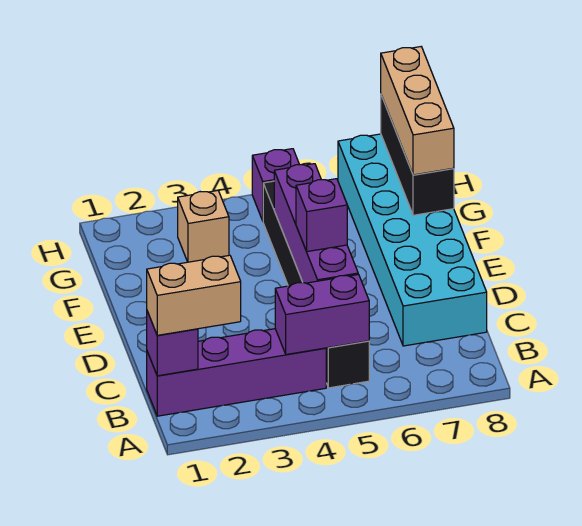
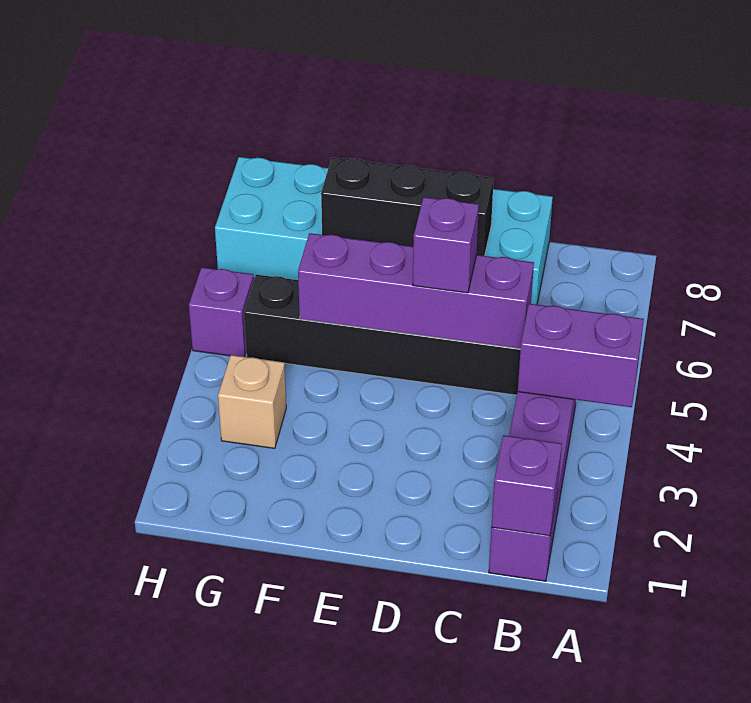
tan 1x2 brick [147,255,241,335] -> none
purple 1x2 brick [275,274,369,354] -> purple 1x2 brick turned to [518,304,644,407]
black 1x3 brick [381,95,454,215] -> black 1x3 brick moved to [321,158,494,256]
tan 1x3 brick [381,47,454,175] -> none

